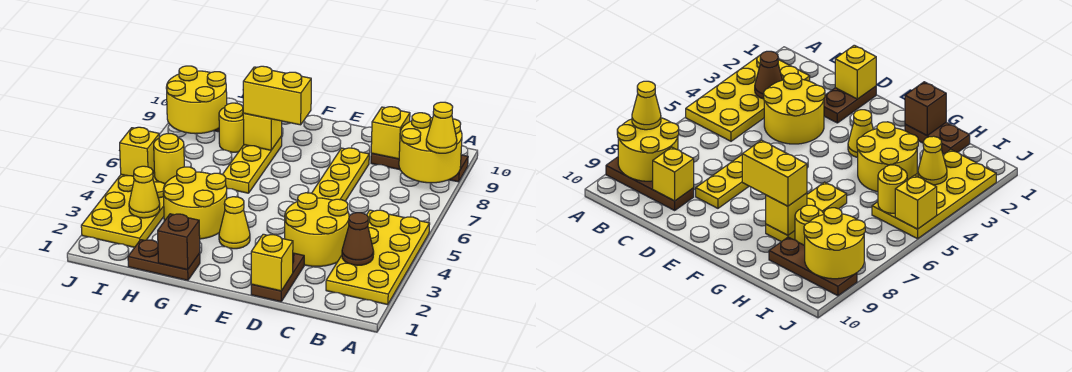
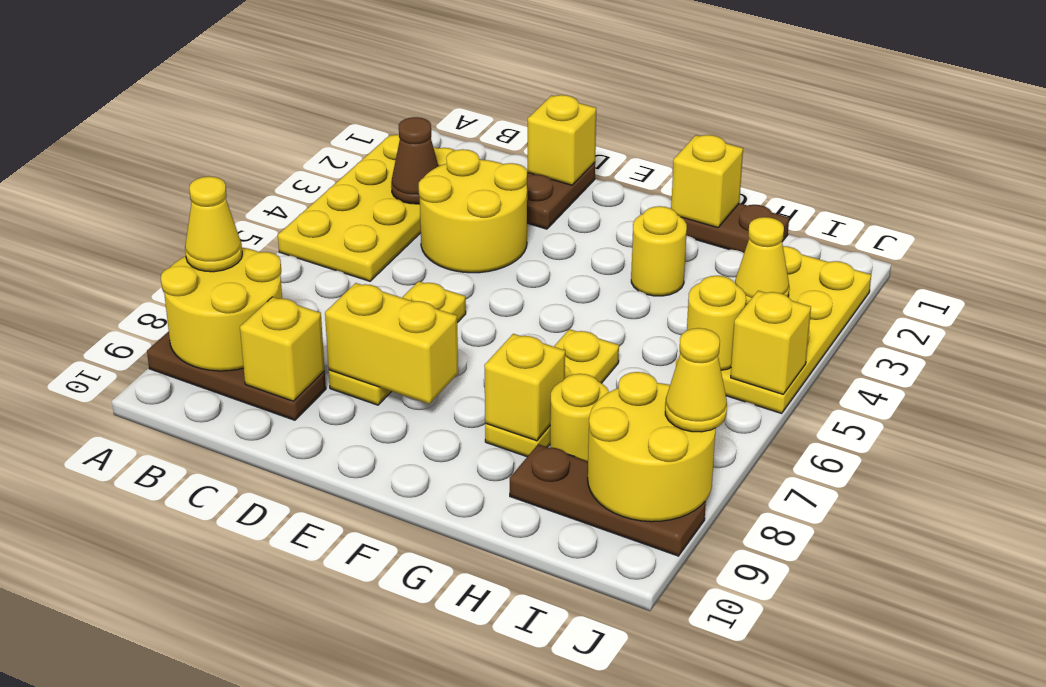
yellow 1x1 cone [219,197,250,249] -> yellow 1x1 cone moved to [665,328,727,432]
yellow 1x2 brick [243,66,311,125] -> yellow 1x2 brick moved to [325,283,458,404]
brown 1x1 brick [158,214,200,270] -> yellow 1x1 brick [671,135,743,228]
yellow 2x2 round brick [163,167,227,239] -> yellow 1x1 round brick [631,206,687,296]

